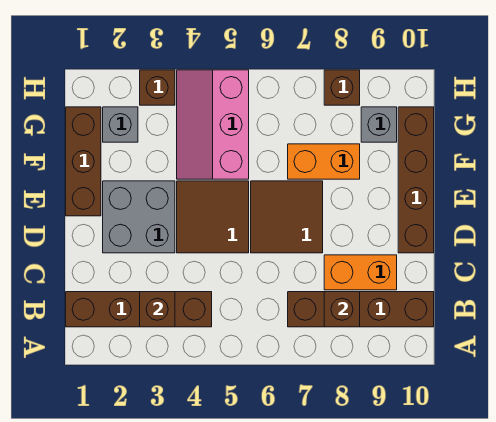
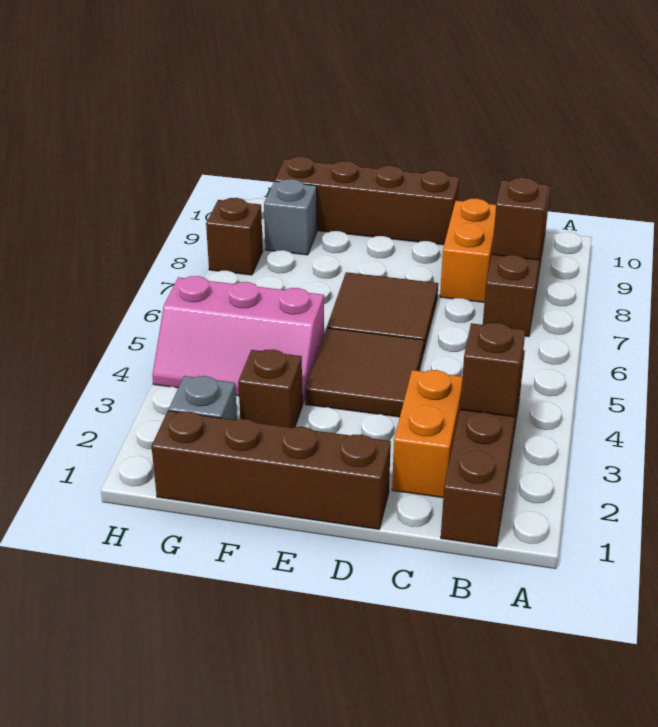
grey 2x2 brick [103,181,175,253] -> none
brown 1x3 brick [66,107,101,216] -> brown 1x4 brick [151,411,391,530]
orange 1x2 brick [288,144,360,179] -> orange 1x2 brick moved to [392,370,462,498]
brown 1x1 brick [140,70,175,105] -> brown 1x1 brick moved to [238,349,303,428]

